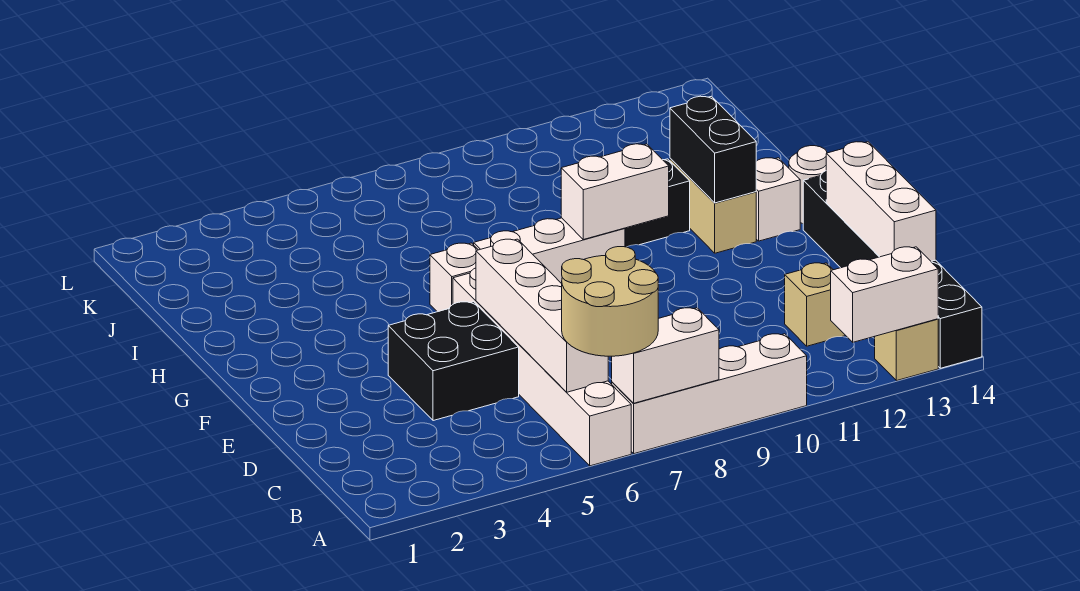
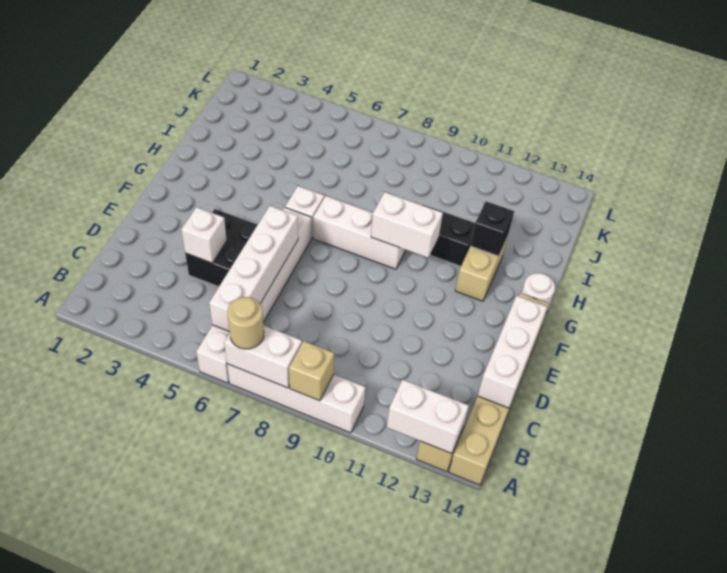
tan 2x2 round brick [562,247,658,356] -> tan 1x1 round brick [228,297,264,349]
black 1x6 brick [803,171,982,368] -> tan 1x6 brick [449,293,549,485]
tan 1x1 brick [785,263,846,346] -> tan 1x1 brick moved to [289,341,334,401]
black 1x2 brick [670,96,756,203] -> black 1x1 brick [471,201,514,256]
white 1x1 brick [756,158,800,241] -> white 1x1 brick moved to [181,207,227,263]

